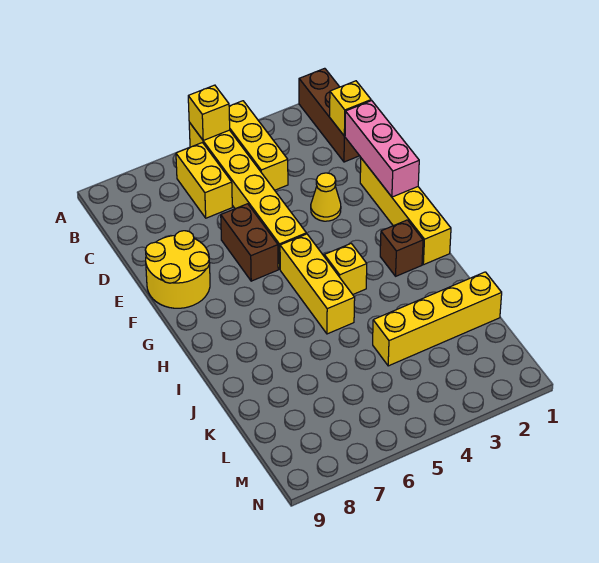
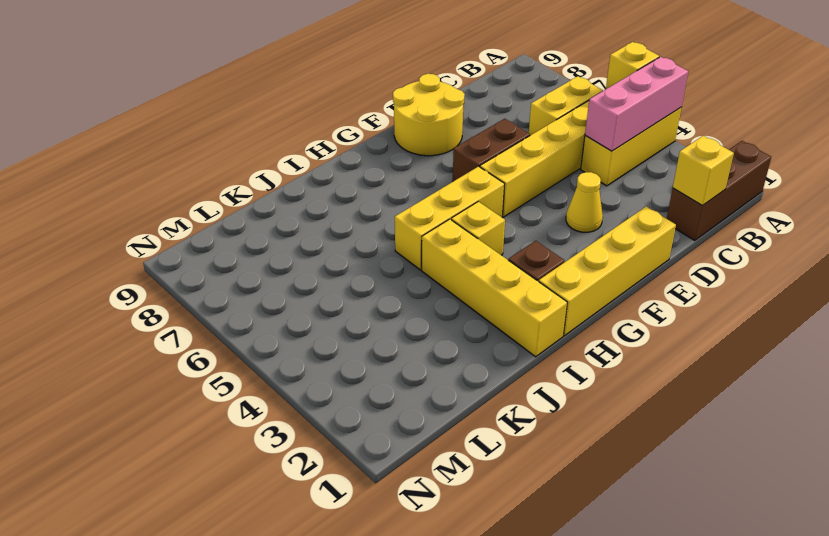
pink 1x3 brick [345,101,419,197] -> pink 1x3 brick moved to [585,57,688,151]
yellow 1x4 brick [373,272,502,366] -> yellow 1x4 brick moved to [422,219,567,357]

